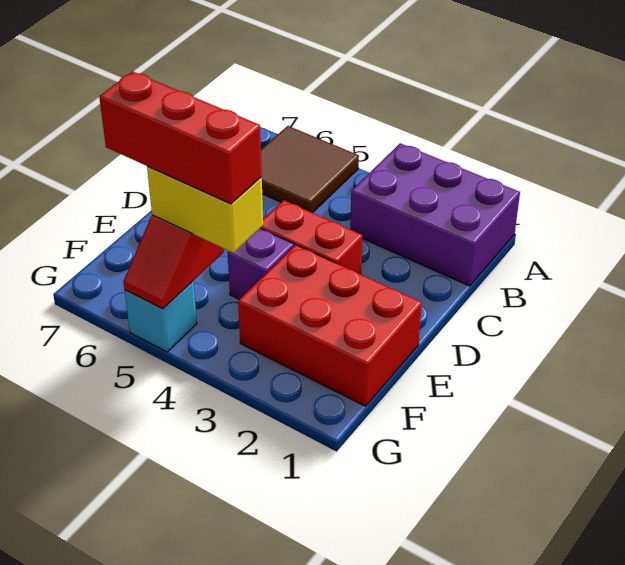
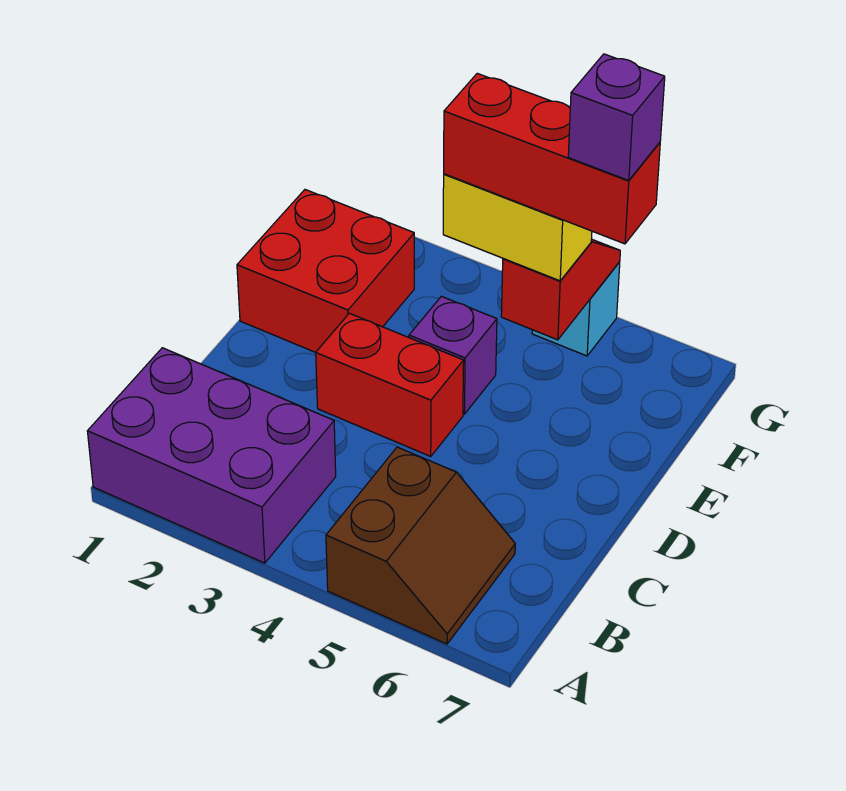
brown 2x2 tile [261,126,359,213] -> brown 2x2 slope [326,447,515,644]
red 2x3 brick [238,245,422,406] -> red 2x2 brick [237,190,414,353]
none -> purple 1x1 brick [568,54,665,181]

